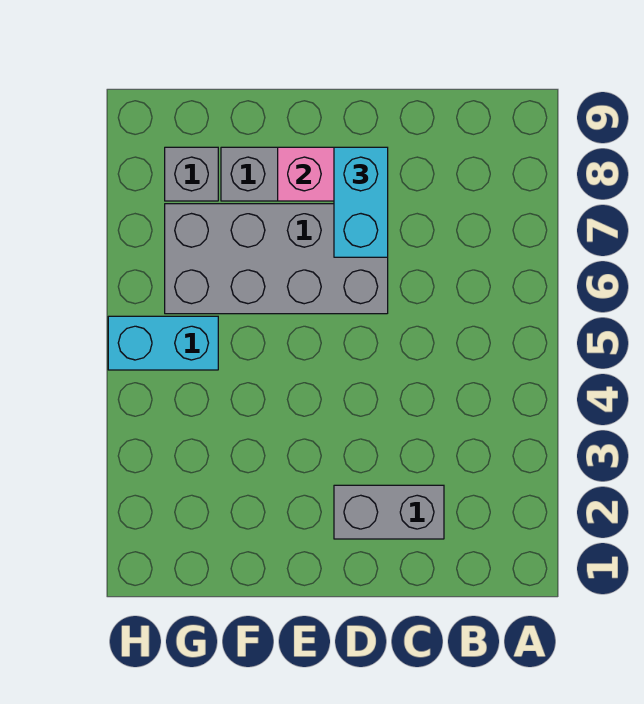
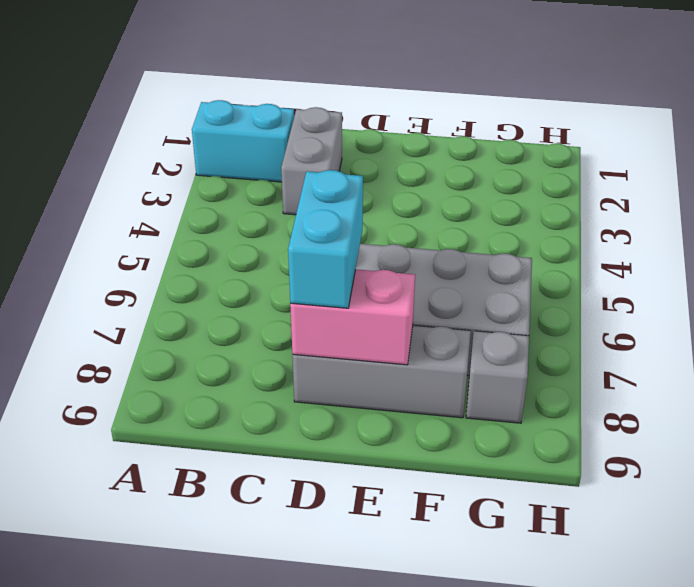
grey 1x2 brick [334,485,444,539] -> grey 1x2 brick turned to [281,107,342,215]
cyan 1x2 brick [108,316,218,370] -> cyan 1x2 brick moved to [192,100,294,182]

